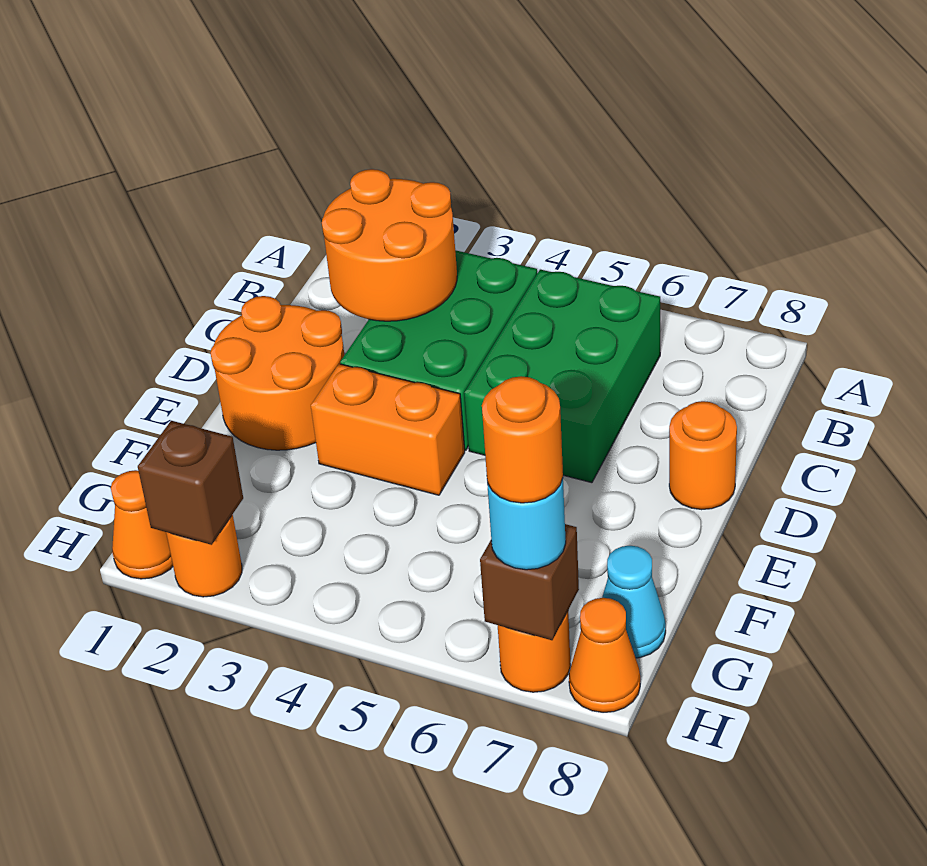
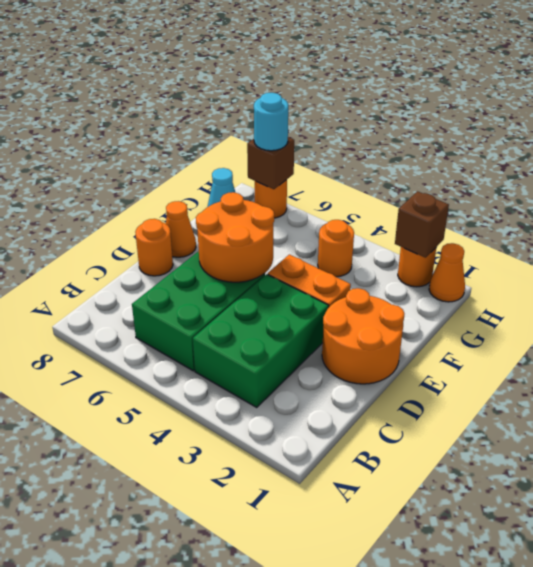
orange 2x2 round brick [322,169,457,321] -> orange 2x2 round brick moved to [196,192,274,282]
orange 1x1 round brick [482,376,563,503] -> orange 1x1 round brick moved to [318,220,354,277]
orange 1x1 cone [569,598,640,713] -> orange 1x1 cone moved to [166,201,196,257]

